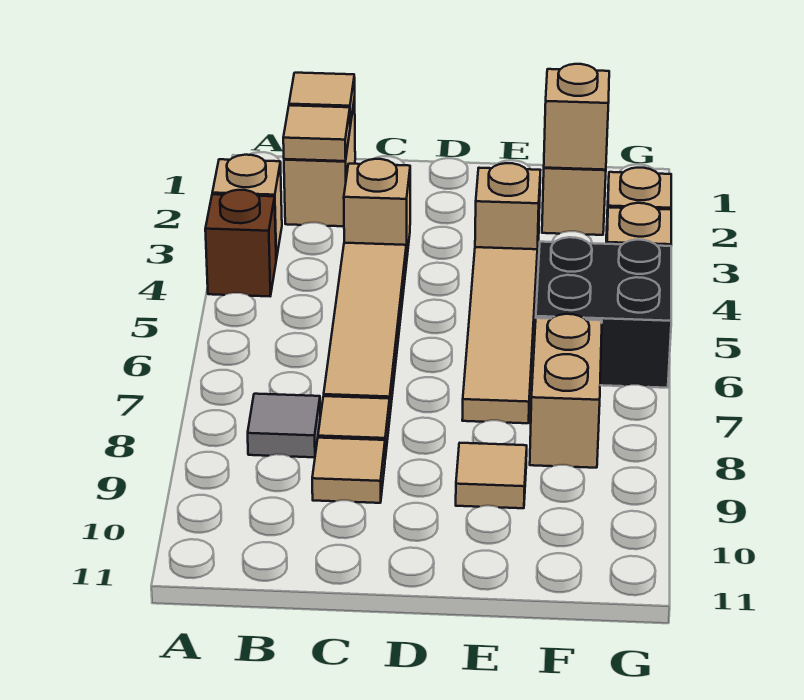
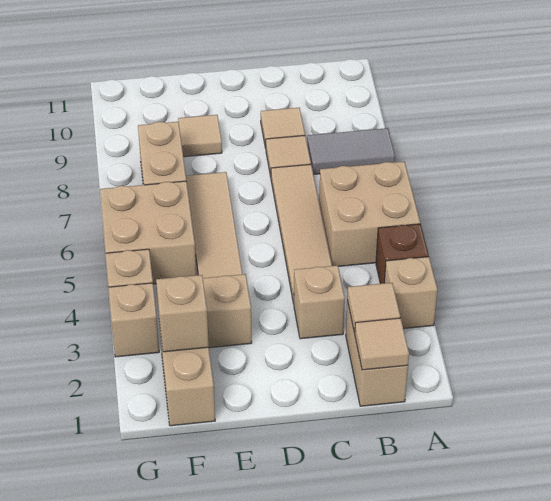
none -> tan 2x2 brick [319,162,420,266]
grey 1x1 tile [248,394,320,457] -> grey 1x2 tile [307,128,395,175]
black 2x2 brick [536,237,671,388] -> tan 2x2 brick [100,181,196,284]

